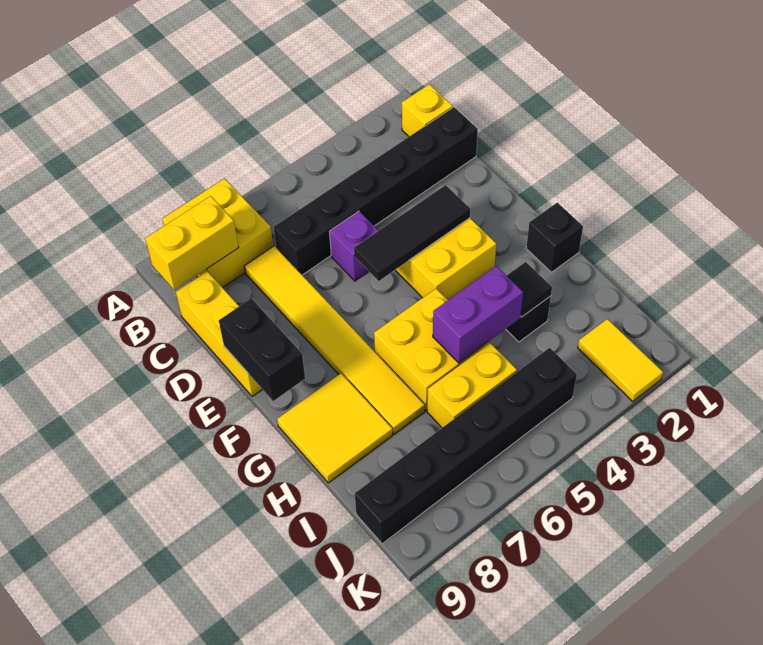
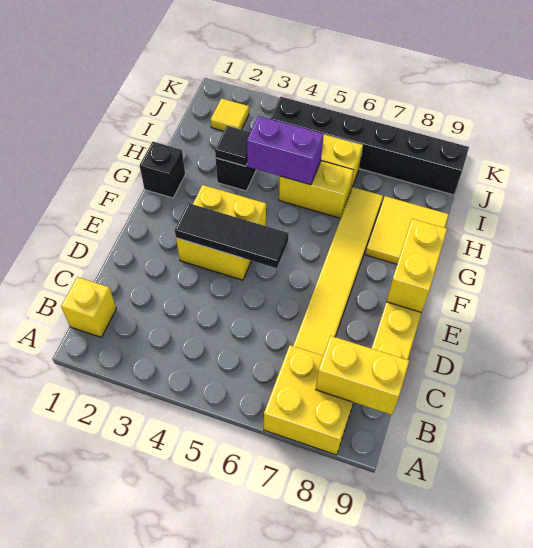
black 1x6 brick [273,107,478,275] -> none
purple 1x1 brick [329,211,379,281] -> none
black 1x2 brick [219,298,305,401] -> yellow 1x2 brick [386,219,447,312]
yellow 2x2 brick [374,289,489,411] -> yellow 1x2 brick [279,161,354,218]
yellow 1x2 tile [578,319,663,402] -> yellow 1x1 tile [211,99,249,131]

